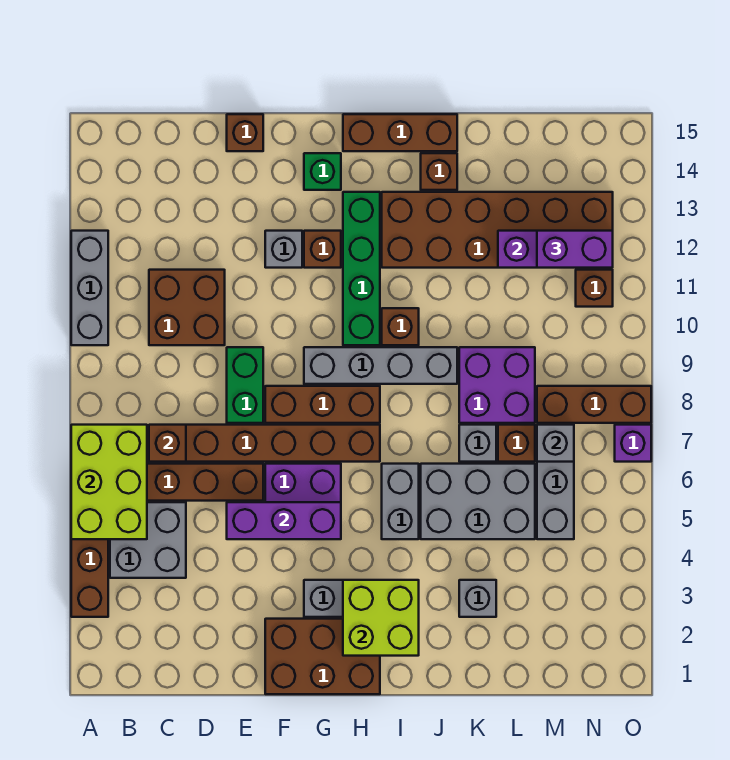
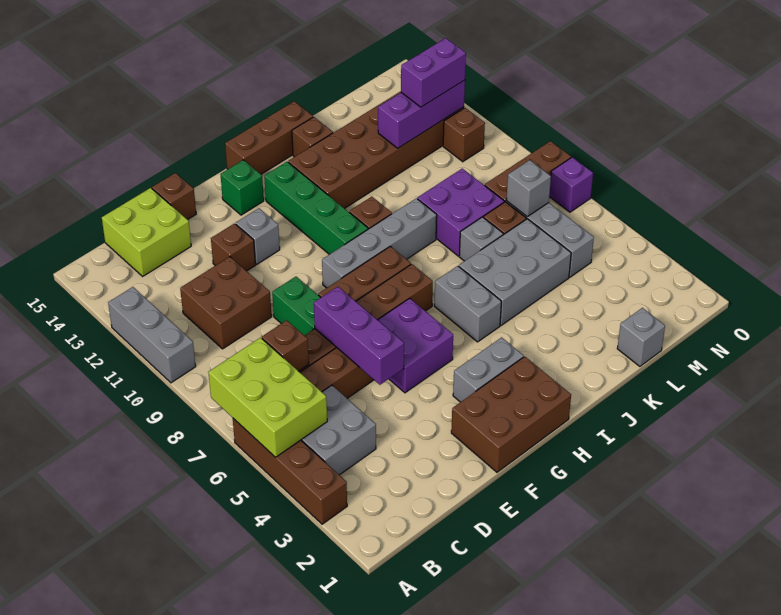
purple 1x3 brick [227,502,341,539] -> purple 1x3 brick turned to [314,287,404,385]
brown 1x1 brick [304,231,341,268] -> brown 1x1 brick moved to [211,224,255,271]
lime 2x2 brick [343,580,419,656] -> lime 2x2 brick moved to [102,188,191,276]
grey 1x1 brick [459,580,496,617] -> grey 1x1 brick moved to [617,308,665,366]

